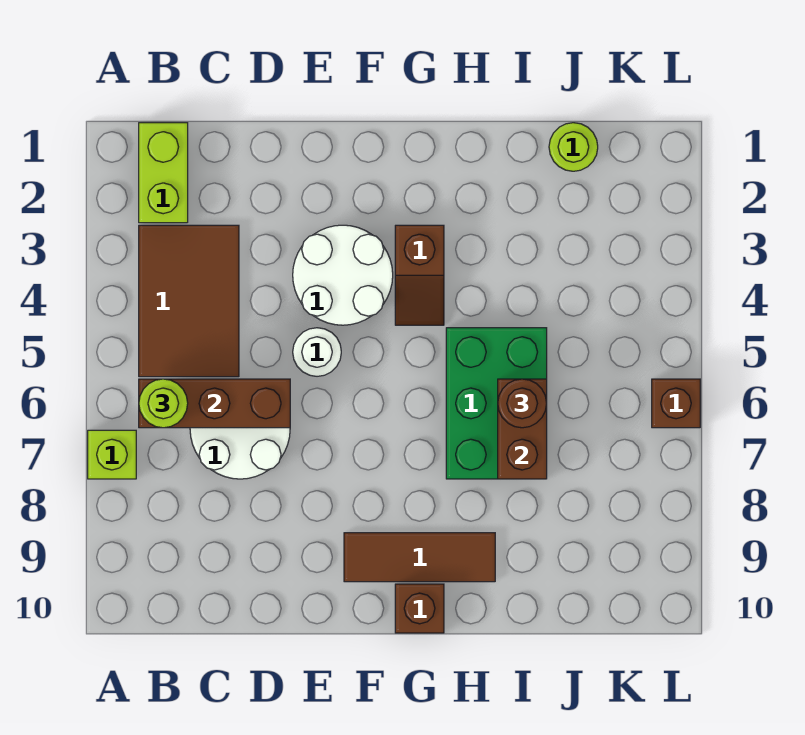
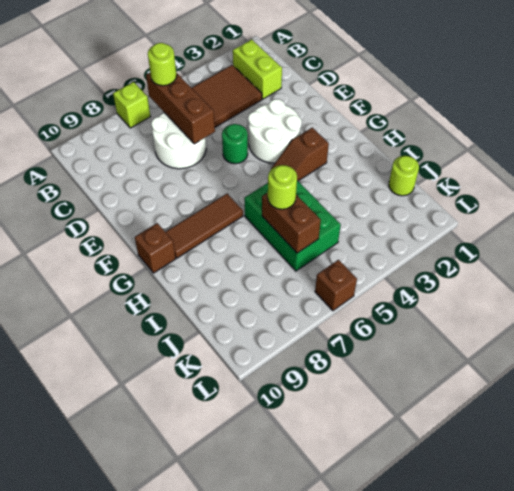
lime 1x2 brick [139,123,188,223] -> lime 1x2 brick turned to [233,39,282,99]
white 1x1 round brick [293,328,341,376] -> green 1x1 round brick [222,124,248,164]
brown 1x3 tile [344,533,495,582] -> brown 1x3 tile turned to [166,194,243,258]
green 2x3 brick [446,328,547,479] -> green 2x3 brick turned to [244,181,341,271]
brown 1x2 brick [498,379,547,479] -> brown 1x2 brick turned to [262,192,321,253]
brown 1x1 round brick [498,379,547,428] -> lime 1x1 round brick [268,165,297,209]

